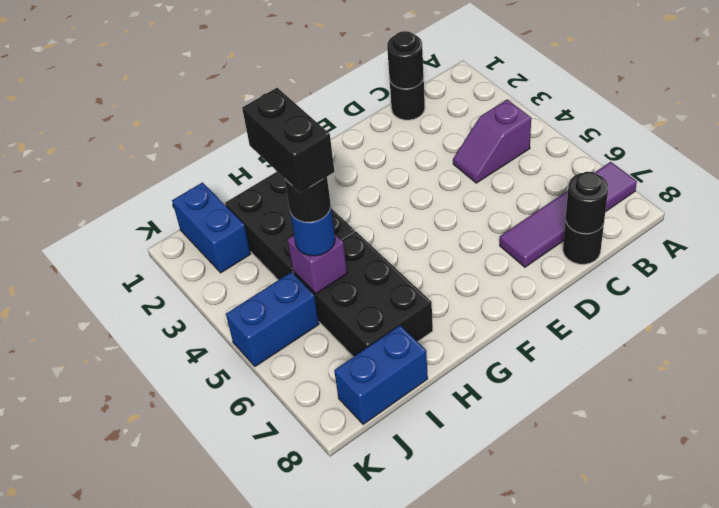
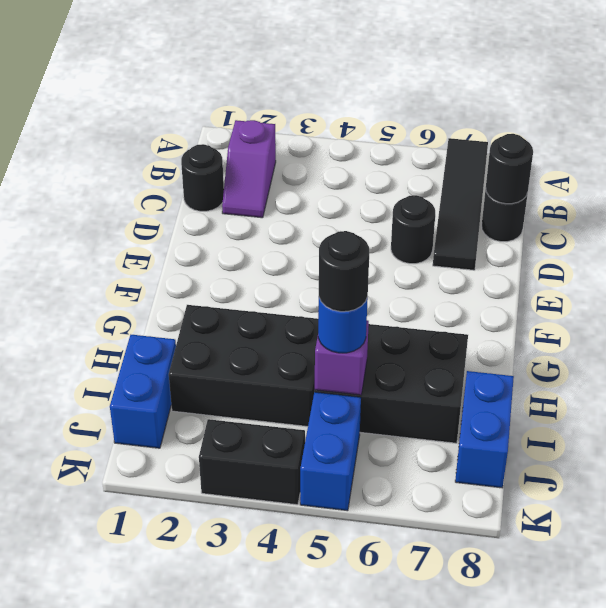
purple 1x4 tile [500,162,637,267] -> black 1x4 tile [433,138,488,270]
purple 1x2 slope [453,99,531,183] -> purple 1x2 slope moved to [222,120,276,218]
black 1x1 round brick [387,31,424,89] -> black 1x1 round brick moved to [391,195,435,264]
black 1x2 brick [242,88,334,193] -> black 1x2 brick moved to [199,419,305,505]
blue 1x2 brick [172,183,251,273] -> blue 1x2 brick turned to [110,335,176,448]

